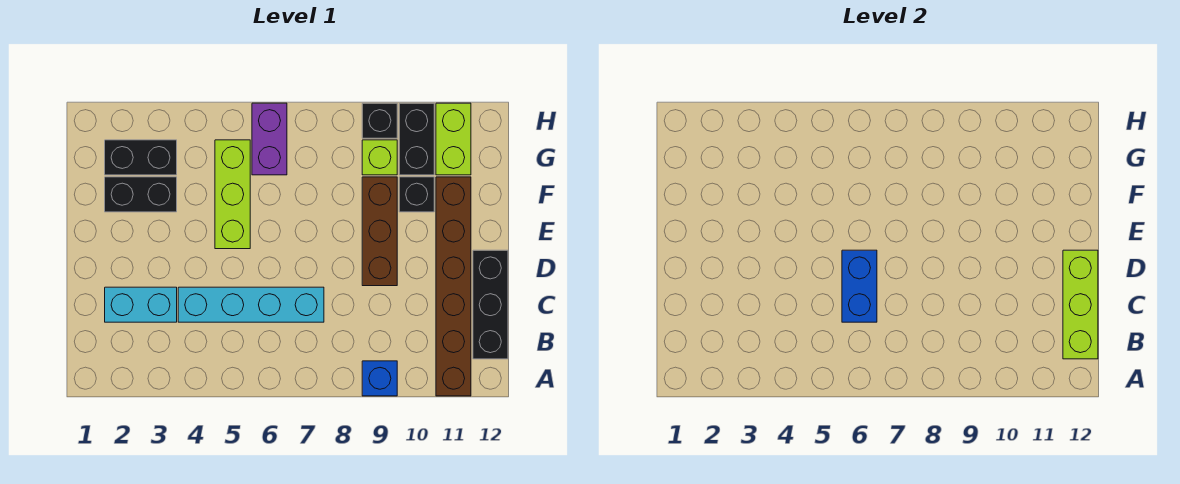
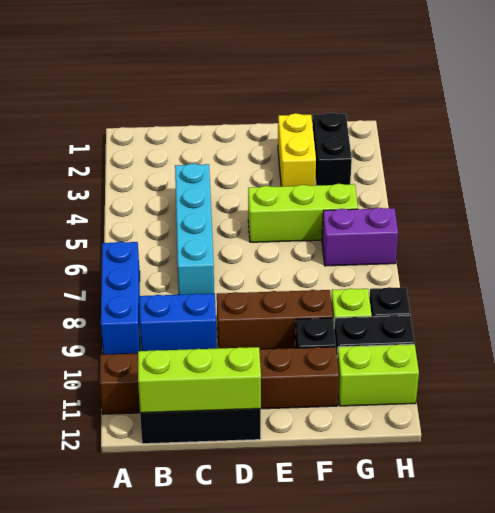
blue 1x1 brick [362,361,397,396] -> blue 1x3 brick [101,241,140,355]
cyan 1x2 brick [105,287,177,322] -> none
blue 1x2 brick [842,250,877,322] -> blue 1x2 brick moved to [140,293,217,351]
black 1x2 brick [105,177,177,212] -> yellow 1x2 brick [278,113,316,187]

